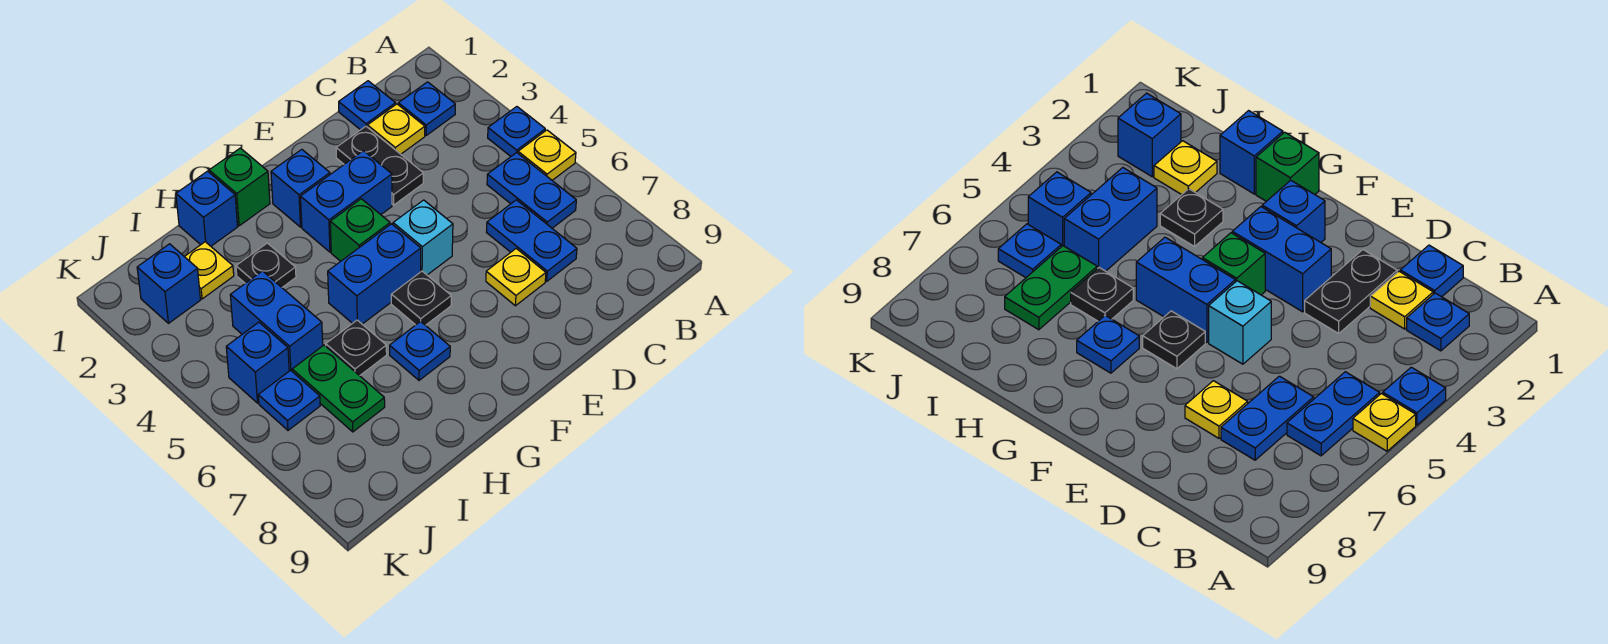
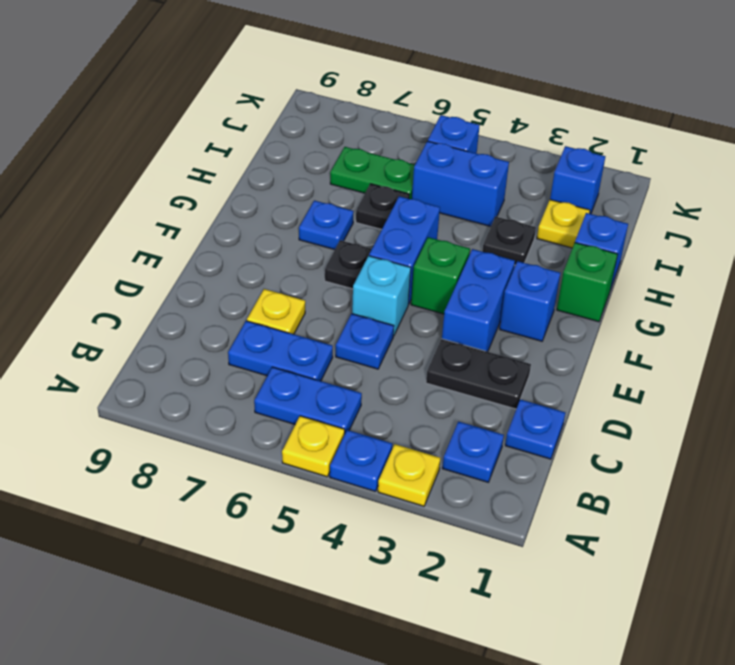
yellow 1x1 plate [367,104,425,154] -> yellow 1x1 plate moved to [378,444,440,506]
blue 1x1 plate [258,370,320,430] -> blue 1x1 plate moved to [336,314,394,369]

